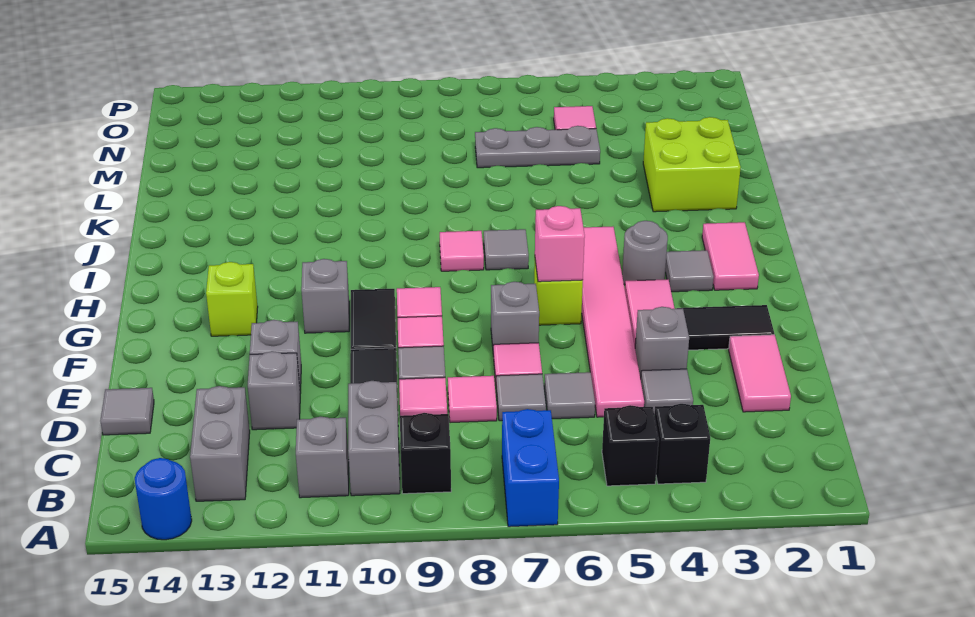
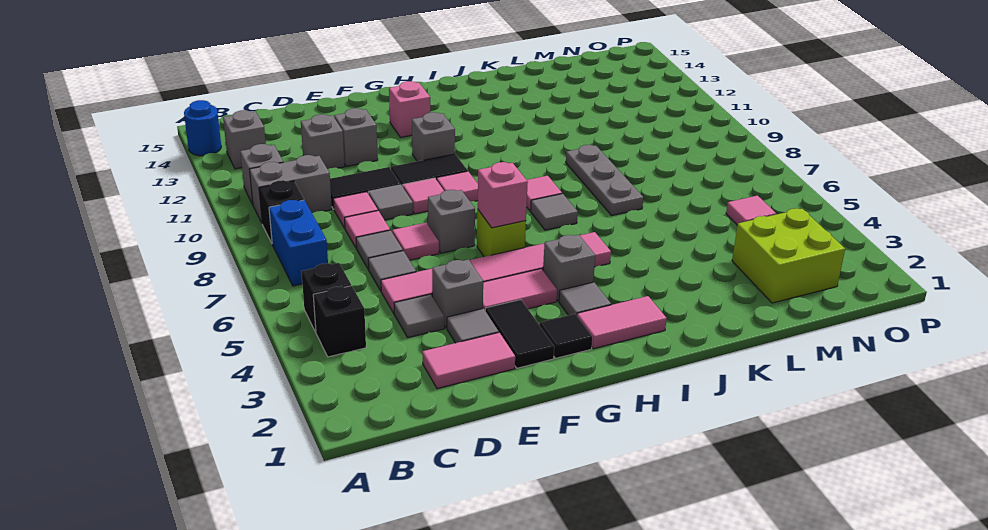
blue 1x2 brick [502,409,559,527] -> blue 1x2 brick turned to [269,200,328,286]
grey 1x2 brick [190,386,250,501] -> grey 1x1 brick [223,110,266,169]
grey 1x1 tile [100,388,154,435] -> grey 1x1 tile moved to [447,308,499,343]
none -> black 1x1 tile [539,314,592,358]
lime 1x1 brick [206,262,258,336] -> pink 1x1 brick [389,81,430,137]
grey 1x1 round brick [622,221,668,285] -> grey 1x1 brick [543,235,595,301]
lime 2x2 brick [643,117,741,212] -> lime 2x2 brick moved to [732,208,845,303]
grey 1x3 plate [475,126,600,168] -> grey 1x3 plate moved to [566,145,643,215]

